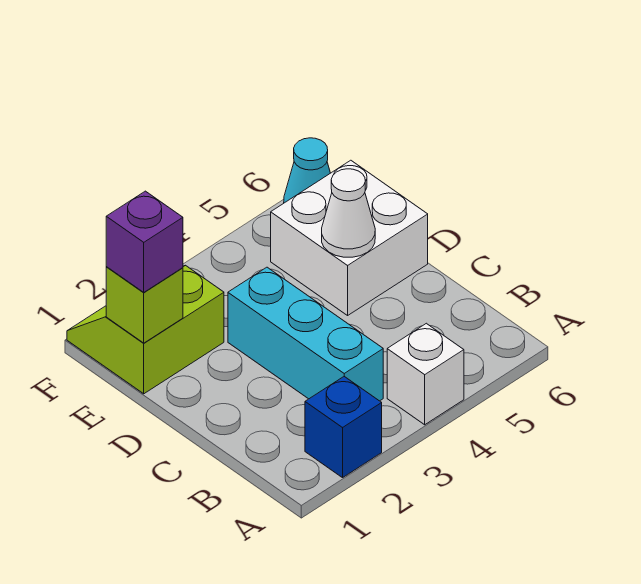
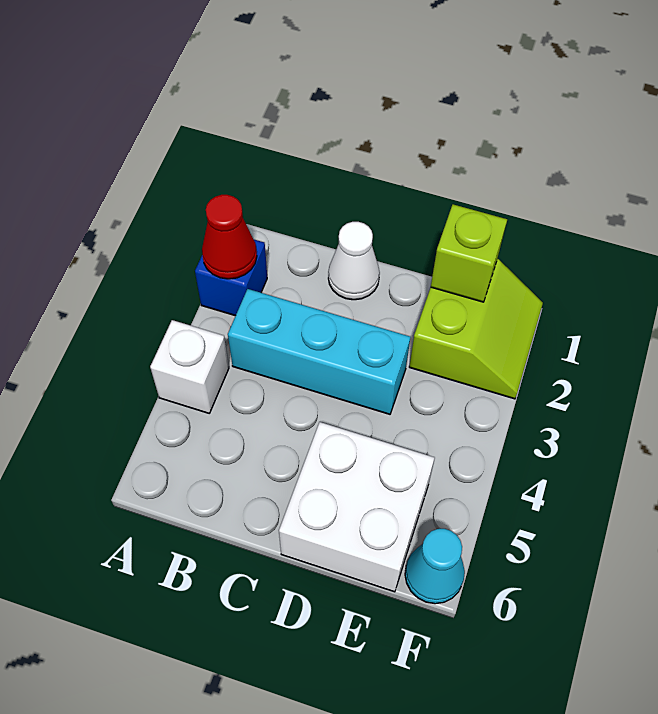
none -> red 1x1 cone [202,195,257,279]
white 1x1 cone [322,169,375,257] -> white 1x1 cone moved to [328,222,380,300]
purple 1x1 brick [106,191,183,292] -> none

